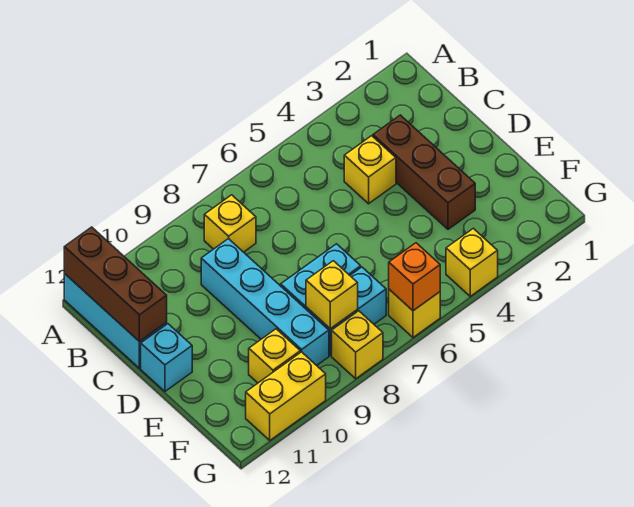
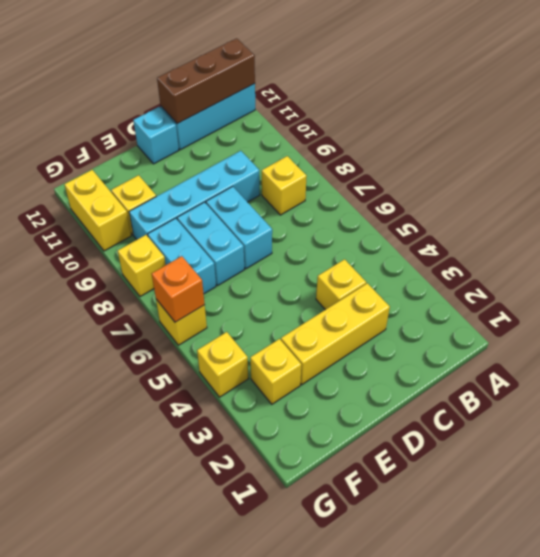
brown 1x3 brick [373,115,475,229] -> yellow 1x3 brick [281,283,390,385]
none -> cyan 1x2 brick [206,186,272,269]
yellow 1x1 brick [306,261,358,329] -> yellow 1x1 brick moved to [250,339,301,404]

